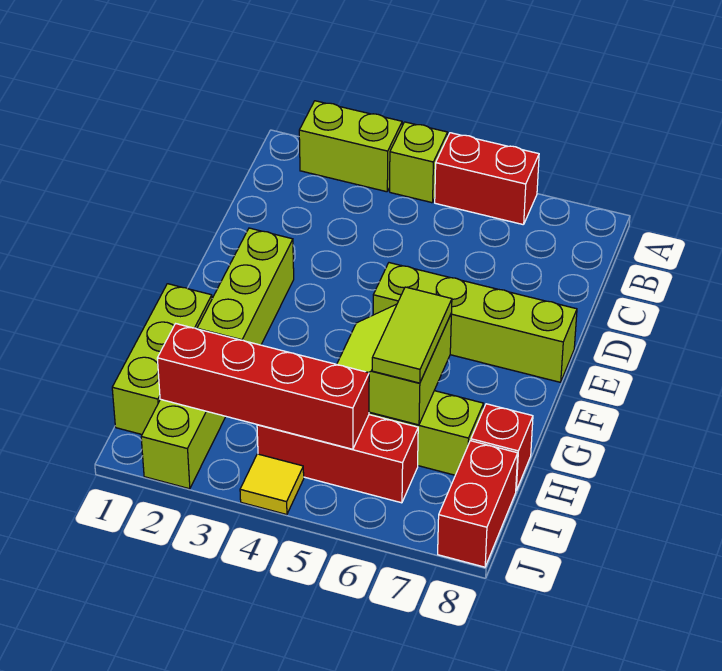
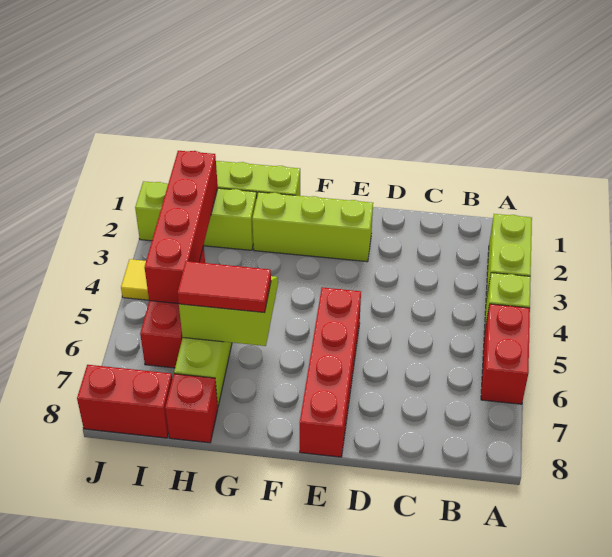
lime 1x4 brick [373,263,577,382] -> red 1x4 brick [300,287,361,457]
lime 1x2 tile [372,287,452,383] -> red 1x2 tile [178,261,271,313]

